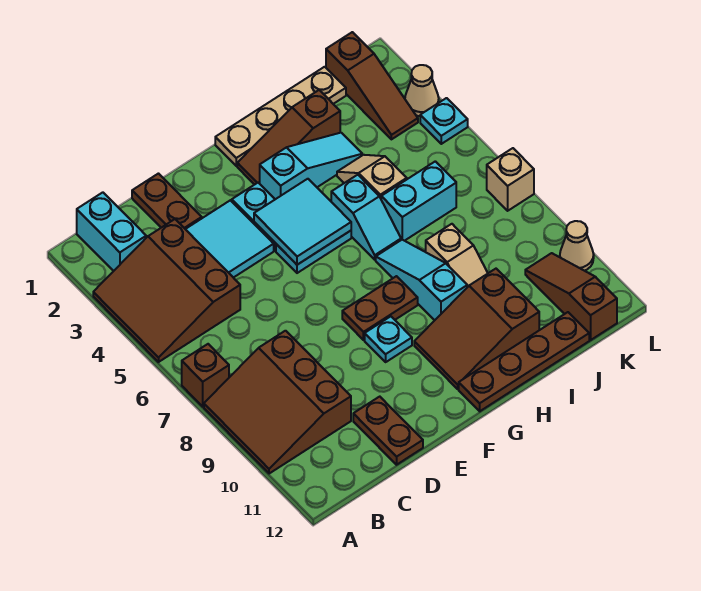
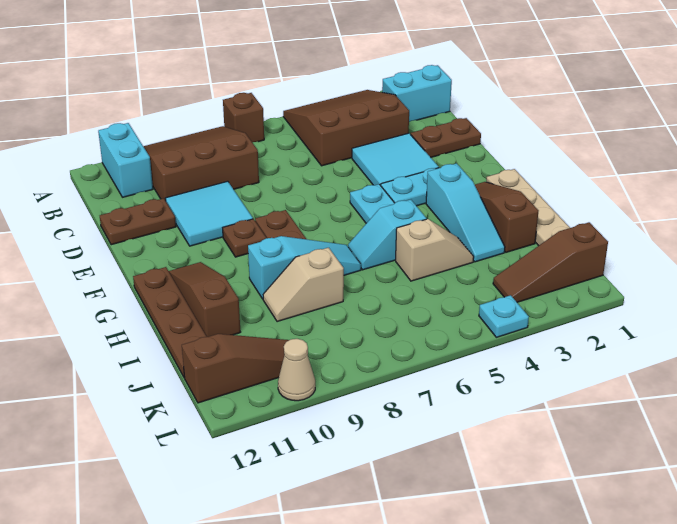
cyan 2x2 tile [254,179,351,265] -> cyan 2x2 tile moved to [166,181,253,246]
cyan 1x1 plate [365,316,412,362] -> brown 1x1 plate [223,219,266,257]
brown 2x3 slope [414,269,539,389] -> brown 1x3 slope [169,262,240,337]
cyan 1x2 brick [381,161,456,241] -> cyan 1x2 brick moved to [98,123,153,197]
tan 1x1 cone [405,65,439,116] -> none
tan 1x1 brick [487,148,534,211] -> none

